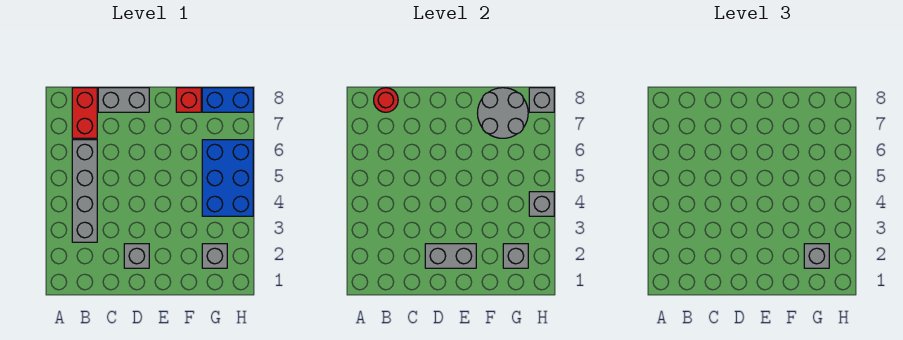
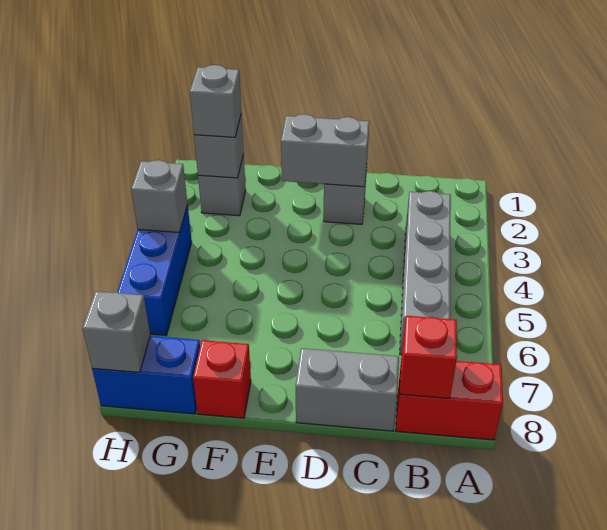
red 1x2 brick [72,88,97,138] -> red 1x2 brick turned to [396,361,503,440]
red 1x1 round brick [374,88,398,112] -> red 1x1 brick [400,316,457,399]
grey 2x2 round brick [478,88,528,138] -> none
blue 2x3 brick [202,140,253,216] -> blue 1x3 brick [117,206,192,335]

